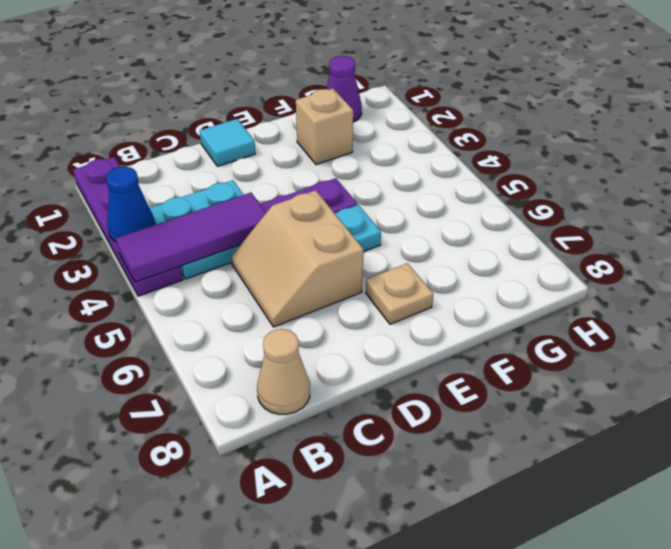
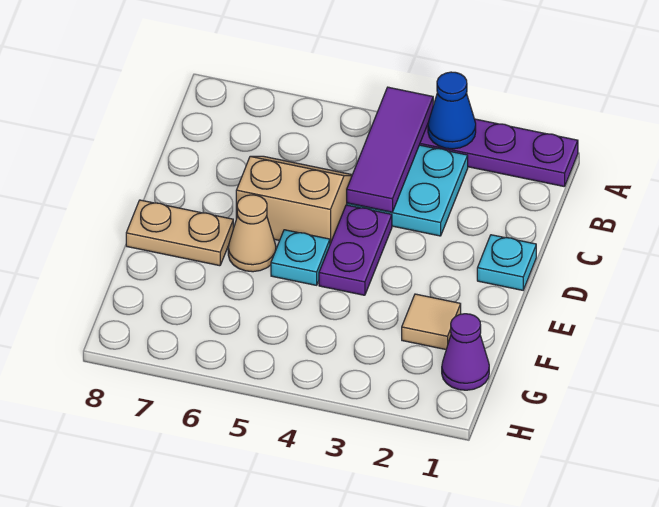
tan 1x1 cone [257,329,310,414] -> tan 1x1 cone moved to [228,195,276,272]
cyan 1x1 tile [200,119,255,166] -> cyan 1x1 plate [477,235,536,290]
tan 1x1 plate [366,263,433,324] -> tan 1x2 plate [126,200,233,266]
tan 1x1 brick [296,88,353,165] -> tan 1x1 tile [402,294,461,349]

